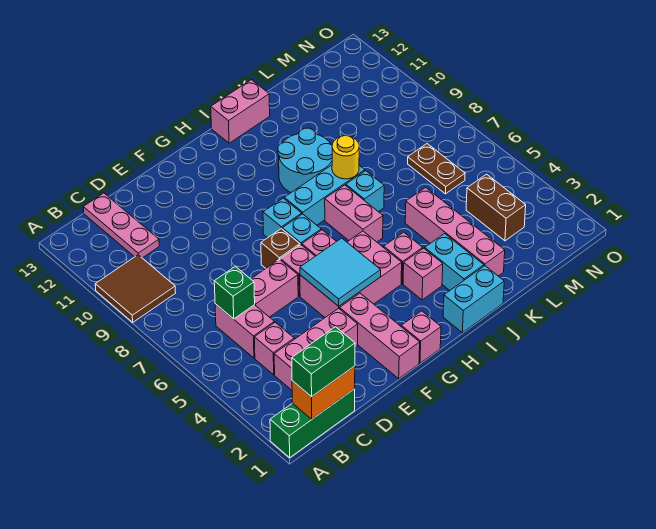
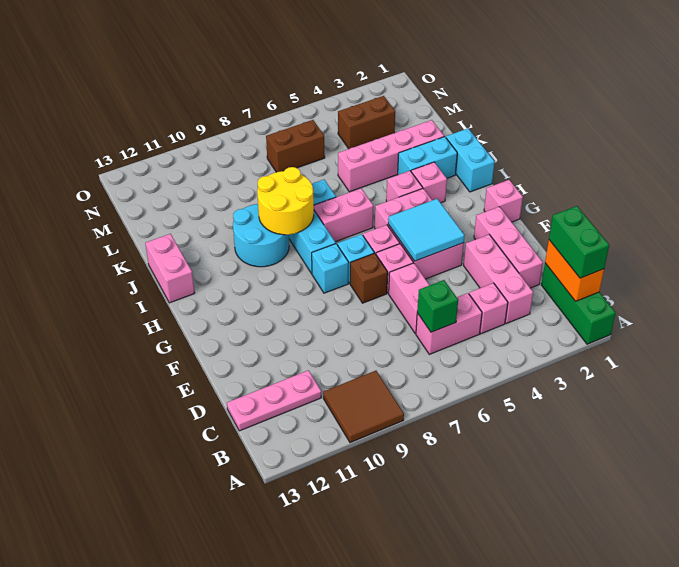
pink 1x3 brick [340,293,420,379] -> pink 1x3 brick turned to [474,207,543,288]
yellow 1x1 round brick [332,136,359,179] -> yellow 2x2 round brick [257,167,314,235]
brown 1x2 plate [408,144,465,194] -> brown 1x2 brick [266,120,325,172]

